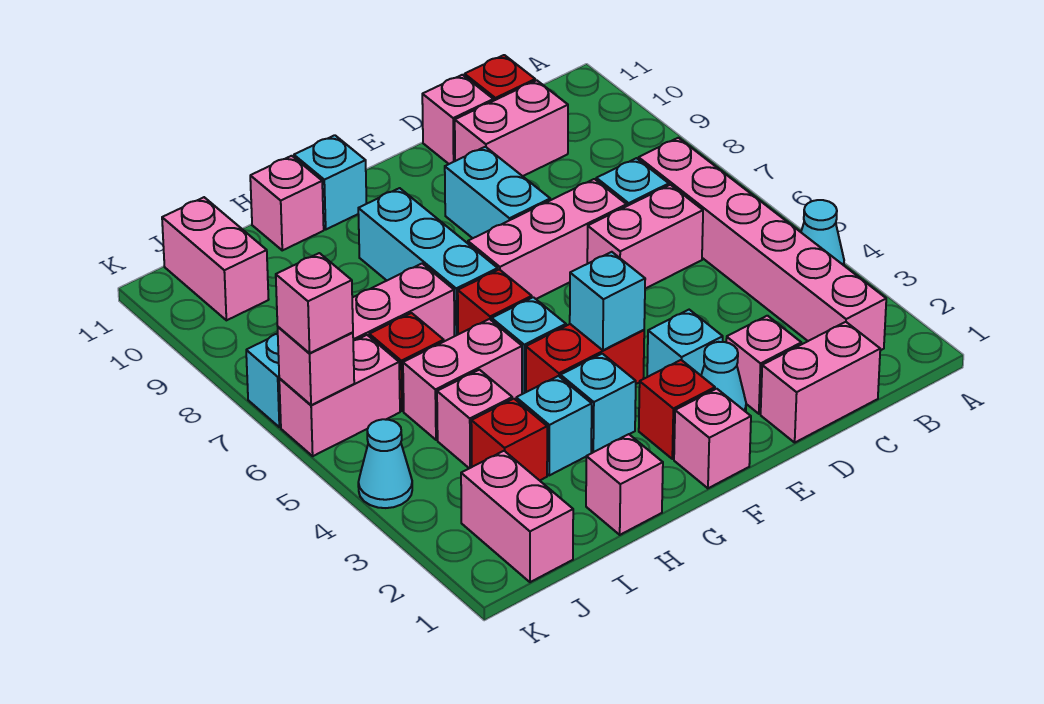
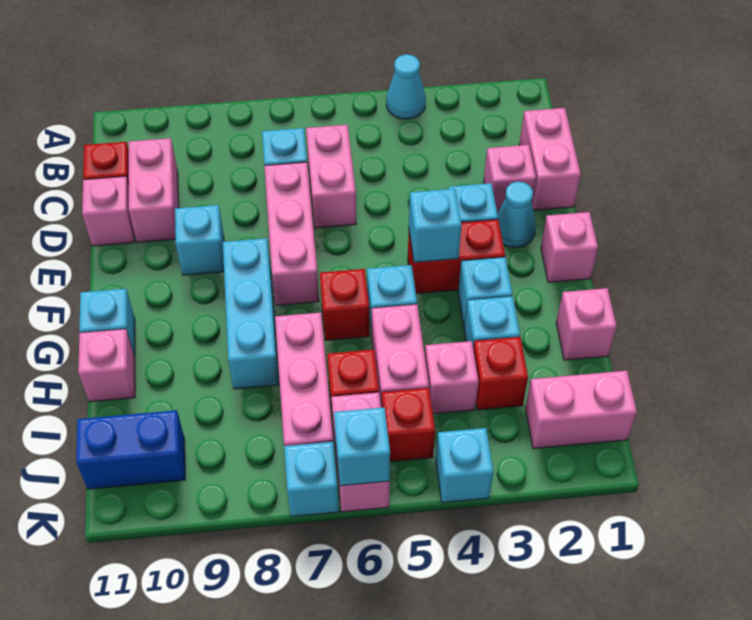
pink 1x6 brick [639,138,886,350] -> none
cyan 1x2 brick [445,147,550,238] -> cyan 1x1 brick [175,205,224,275]
red 1x1 brick [639,360,715,459] -> red 1x1 brick moved to [382,388,435,462]
red 1x2 brick [526,324,644,392] -> red 1x2 brick turned to [408,220,505,294]
cyan 1x3 brick [358,188,498,336] -> cyan 1x3 brick turned to [223,238,279,389]
pink 1x2 brick [162,197,269,320] -> blue 1x2 brick [76,410,185,489]
cyan 1x1 cone [358,419,412,508] -> cyan 1x1 brick [436,428,493,503]
pink 1x1 brick [278,327,354,405] -> cyan 1x1 brick [334,407,390,486]
pink 1x1 brick [276,253,353,353] -> none

